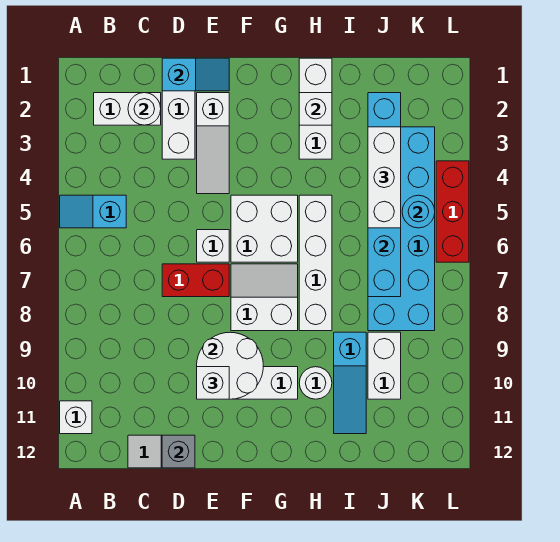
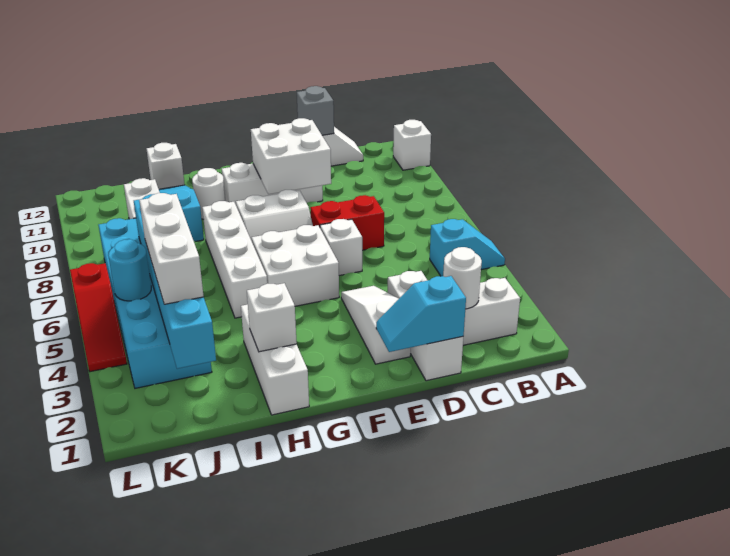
white 2x2 round brick [197,332,263,399] -> white 2x2 brick [251,118,331,194]
white 1x1 brick [197,367,229,399] -> white 1x1 brick moved to [147,143,185,189]
red 1x3 brick [436,161,469,262] -> red 1x3 slope [70,263,127,372]

